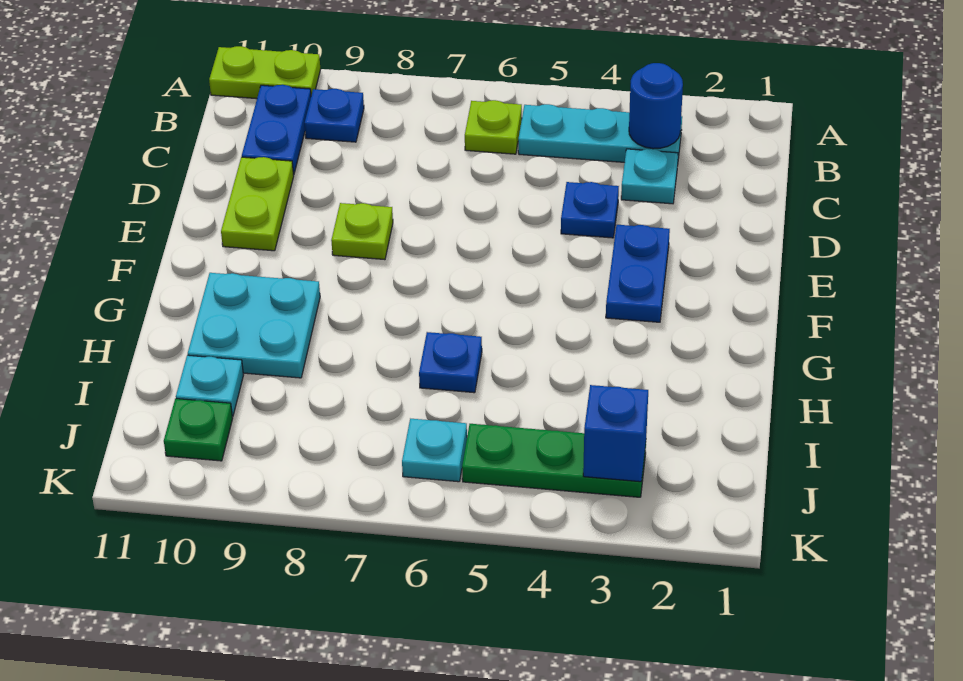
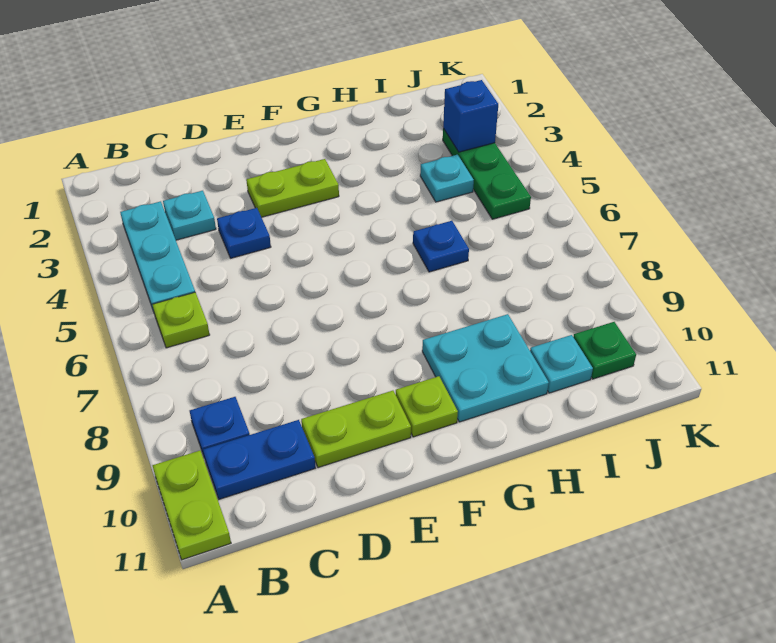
blue 1x1 round brick [629,63,683,149] -> none
blue 1x2 plate [606,225,670,322] -> lime 1x2 plate [246,159,339,217]
lime 1x1 plate [331,203,393,260] -> lime 1x1 plate moved to [396,376,458,437]
cyan 1x1 plate [402,419,467,482] -> cyan 1x1 plate moved to [420,155,474,202]

